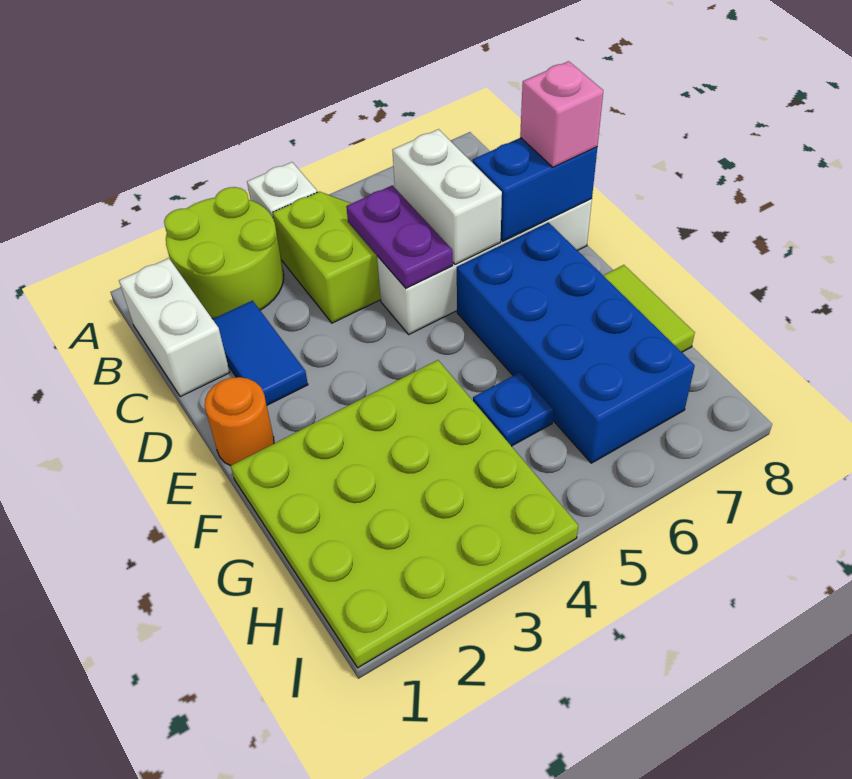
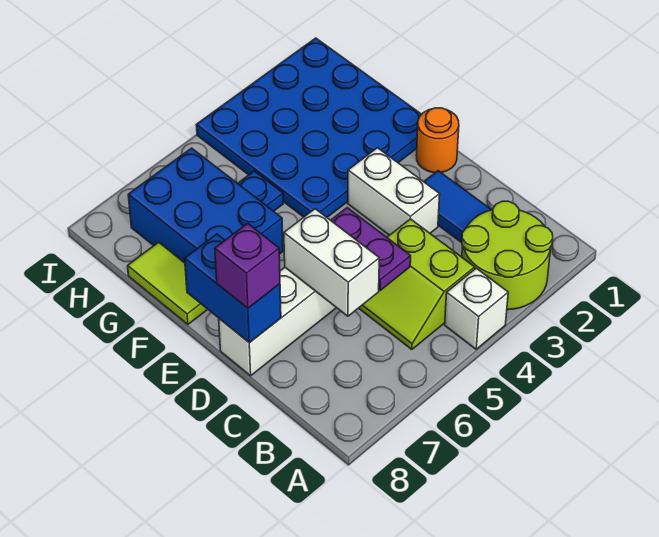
white 1x2 brick [119,258,230,397] -> white 1x2 brick moved to [348,148,440,235]
blue 1x2 brick [473,138,597,241] -> blue 1x2 brick turned to [185,234,281,343]
pink 1x1 brick [520,61,603,167] -> purple 1x1 brick [215,224,280,308]
blue 2x4 brick [457,222,695,463] -> blue 2x3 brick [128,148,283,263]
lime 4x4 plate [231,360,578,668] -> blue 4x4 plate [196,38,422,217]

